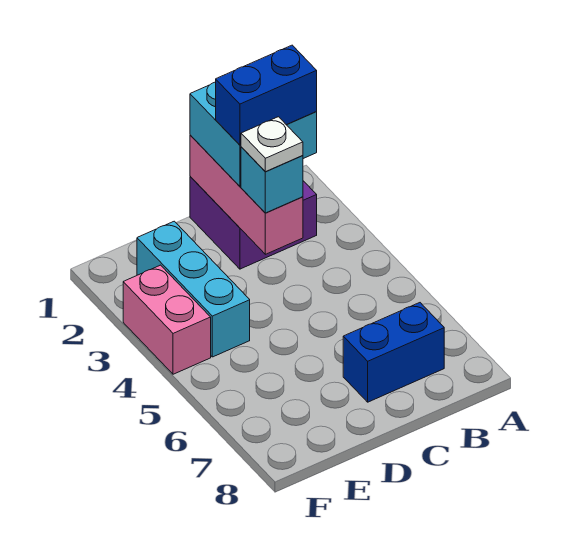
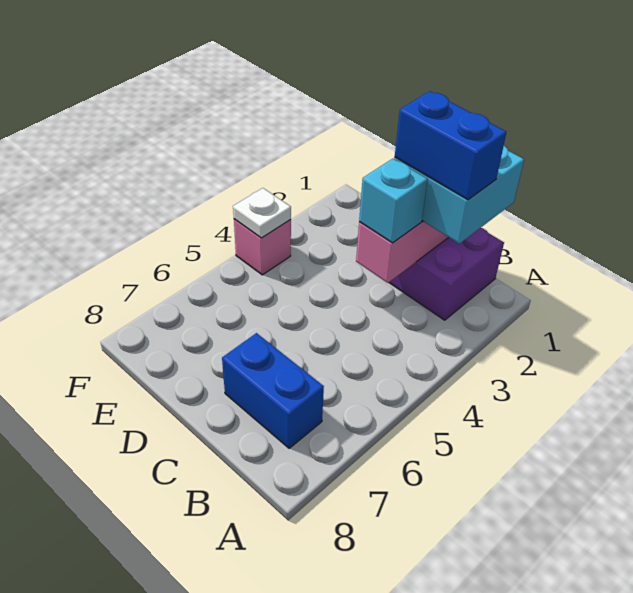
white 1x1 plate [241,117,303,172] -> white 1x1 plate moved to [233,188,291,238]
cyan 1x3 brick [137,221,250,357] -> none
pink 1x2 brick [123,265,211,374] -> pink 1x1 brick [234,219,291,275]

